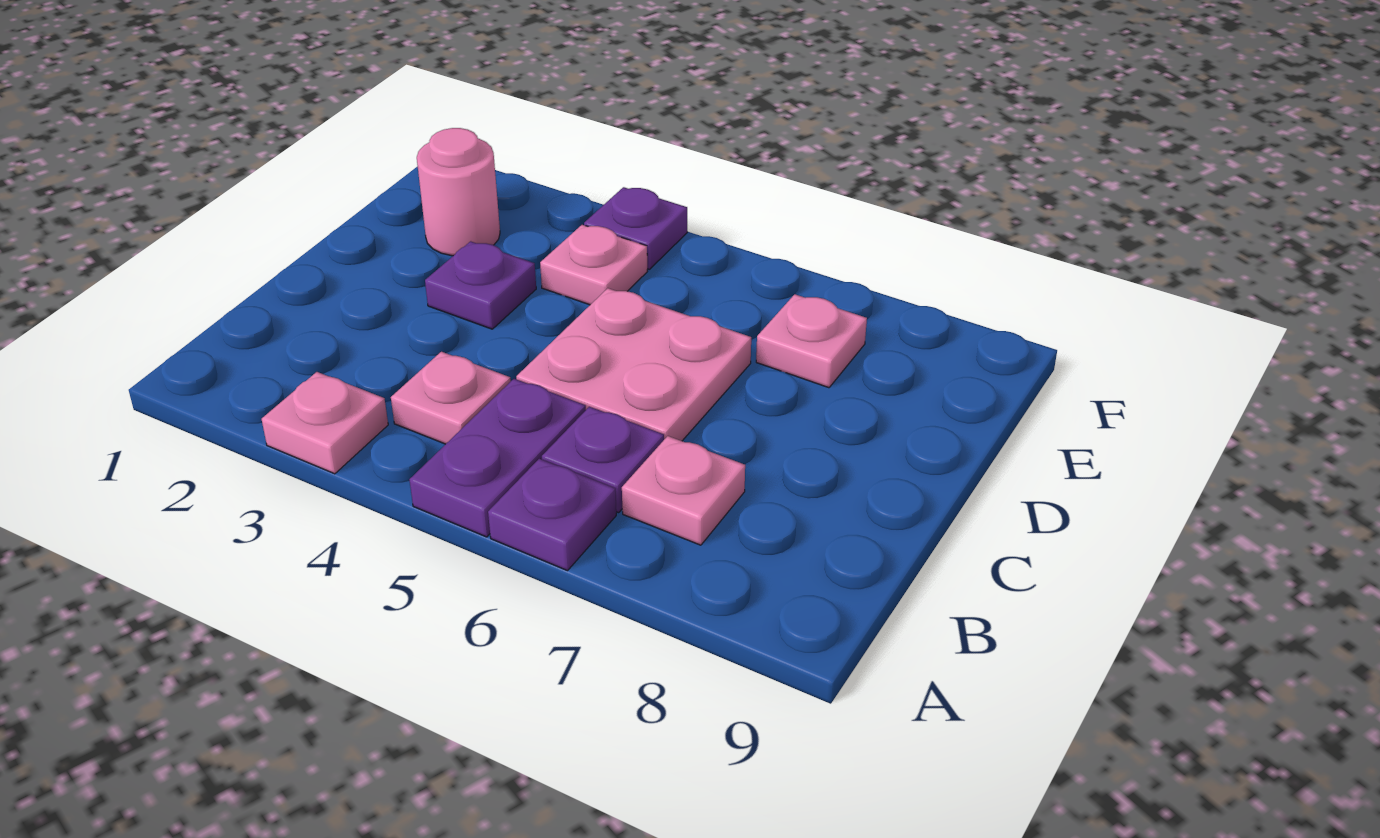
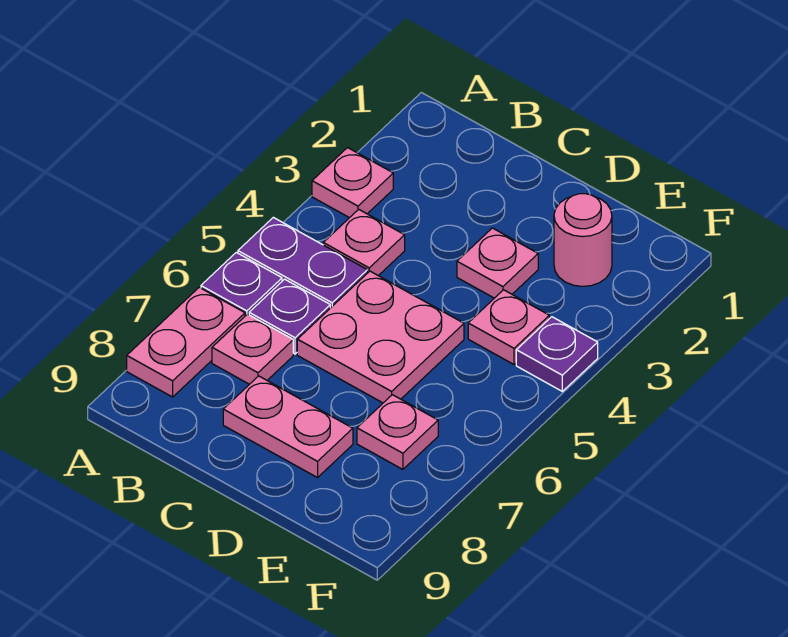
none -> pink 1x2 plate [127,287,245,397]
none -> pink 1x2 plate [223,376,353,478]
purple 1x1 plate [425,241,536,329] -> pink 1x1 plate [457,228,538,298]

